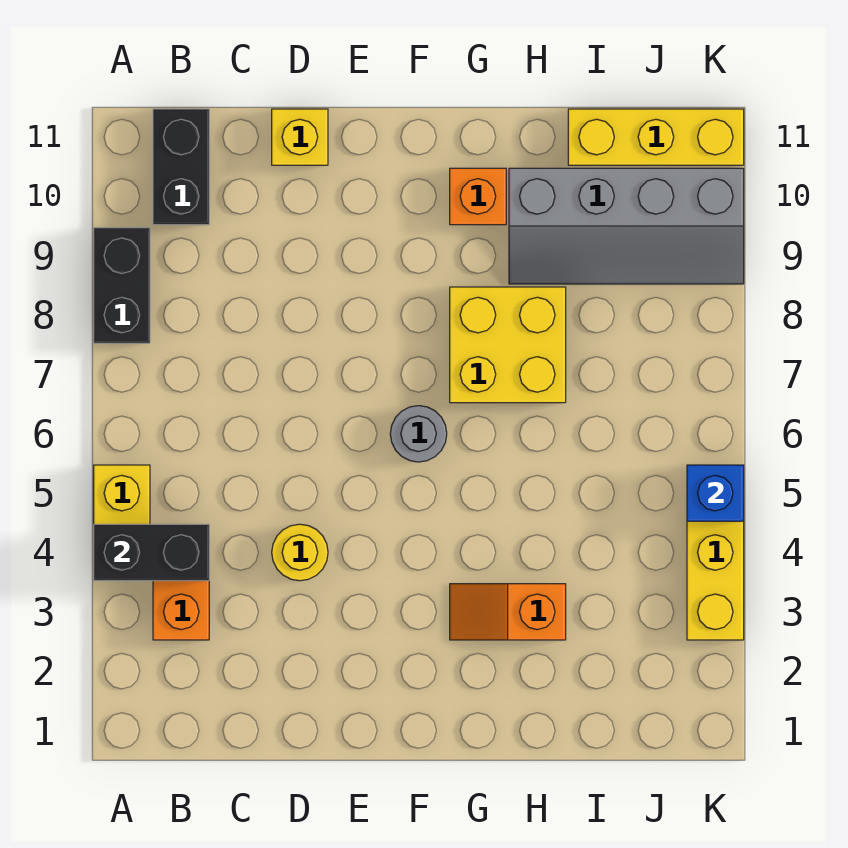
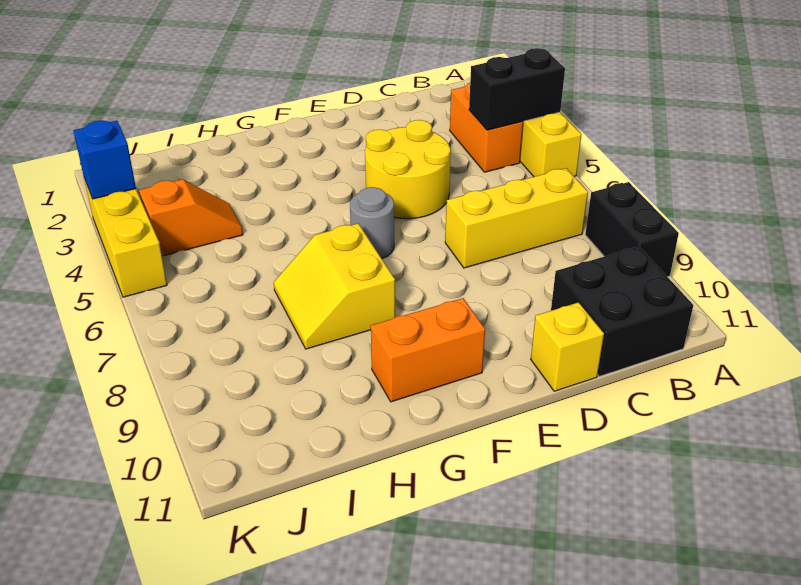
black 1x2 brick [153,109,209,225] -> black 2x2 brick [551,246,693,377]
yellow 1x1 round brick [272,524,328,581] -> yellow 2x2 round brick [365,120,451,219]
orange 1x2 slope [450,584,566,640] -> orange 1x2 slope moved to [139,179,243,256]
yellow 2x2 brick [450,287,566,403] -> yellow 2x2 slope [274,224,395,349]
orange 1x1 brick [450,168,506,225] -> orange 1x2 brick [371,298,485,402]
grey 2x4 slope [509,168,744,284] -> none
yellow 1x3 brick [568,109,744,165] -> yellow 1x3 brick moved to [445,168,588,268]
blue 1x1 brick [687,465,744,521] -> blue 1x1 brick moved to [73,120,136,199]

